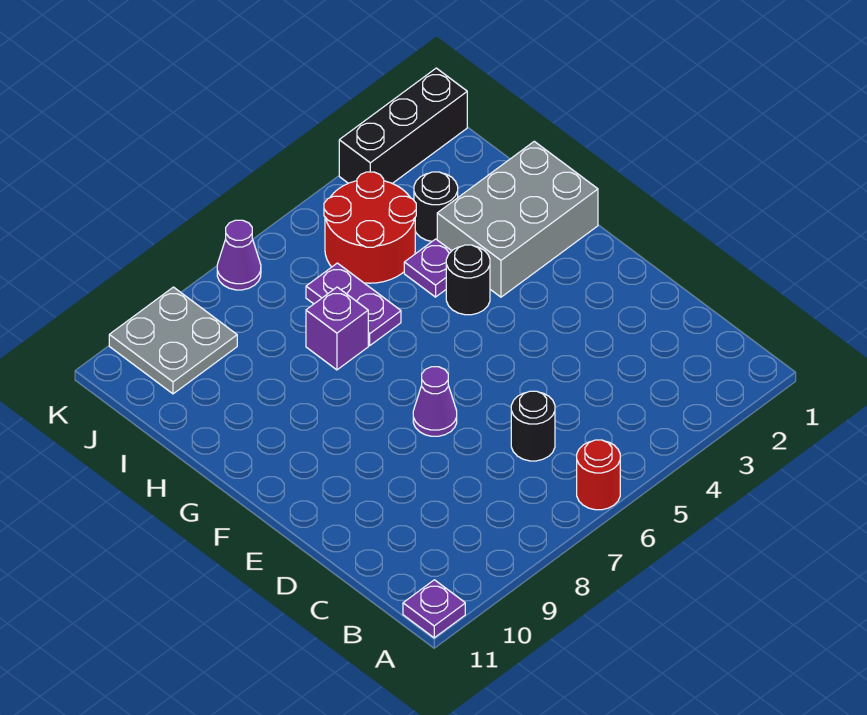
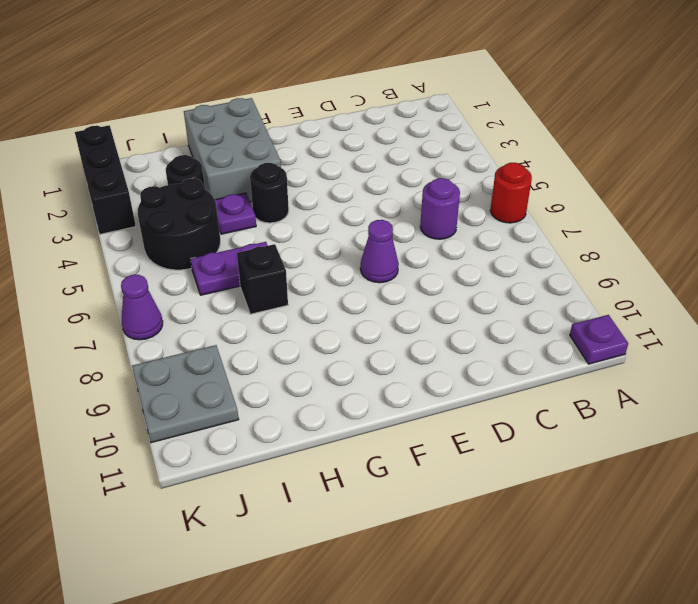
black 1x1 round brick [511,391,555,461] -> purple 1x1 round brick [420,178,460,239]
purple 1x1 brick [306,287,368,370] -> black 1x1 brick [237,244,288,314]
red 2x2 round brick [324,172,416,283] -> black 2x2 round brick [138,178,220,270]

